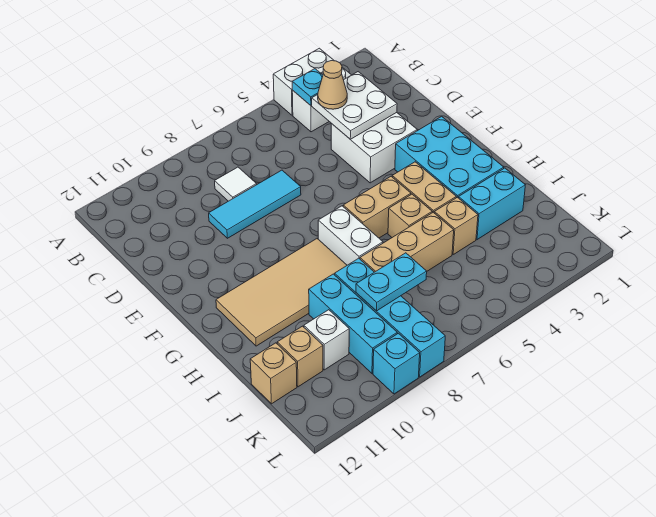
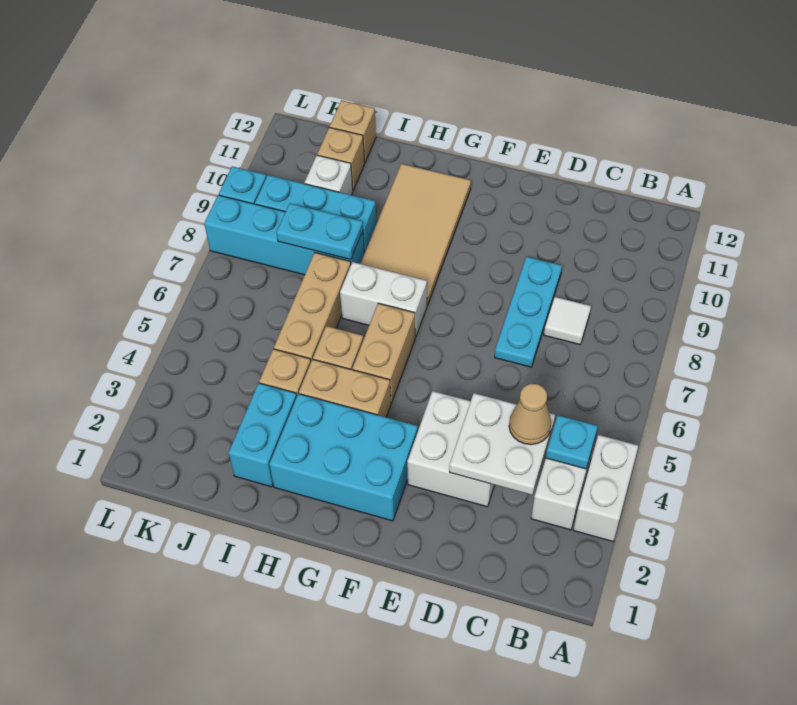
cyan 1x3 tile [209,170,301,238] -> cyan 1x3 plate [495,257,562,367]
cyan 1x2 plate [356,253,427,311] -> cyan 1x2 plate turned to [276,203,363,260]

